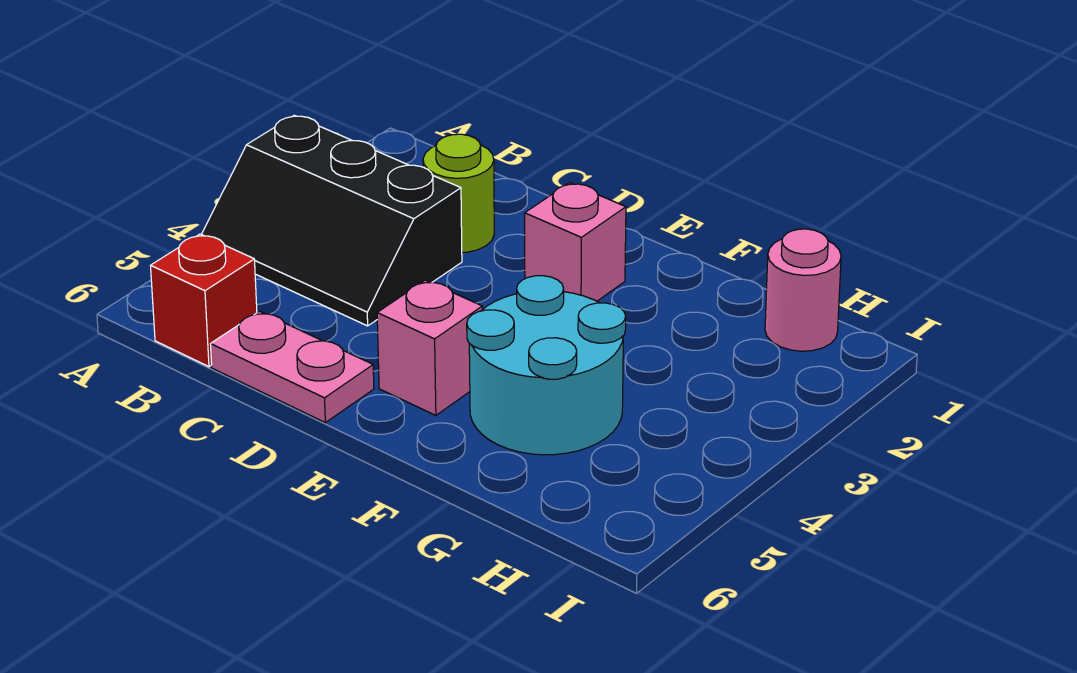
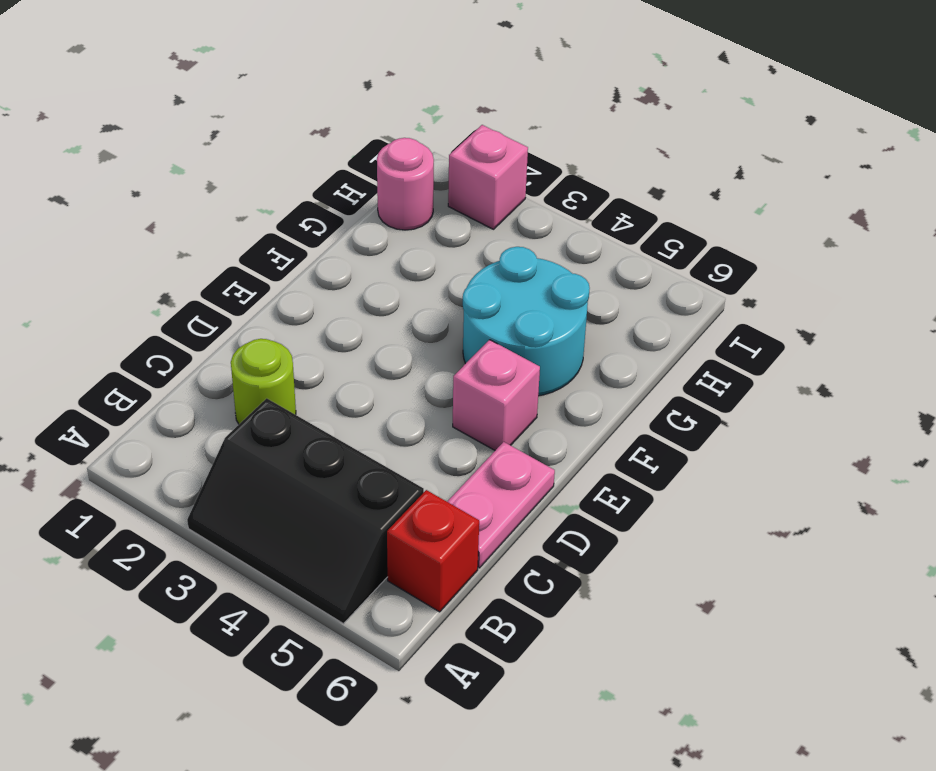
black 2x3 slope [202,115,462,326] -> black 2x3 slope turned to [187,398,424,624]
pink 1x1 brick [525,183,626,301] -> pink 1x1 brick moved to [448,125,528,229]

